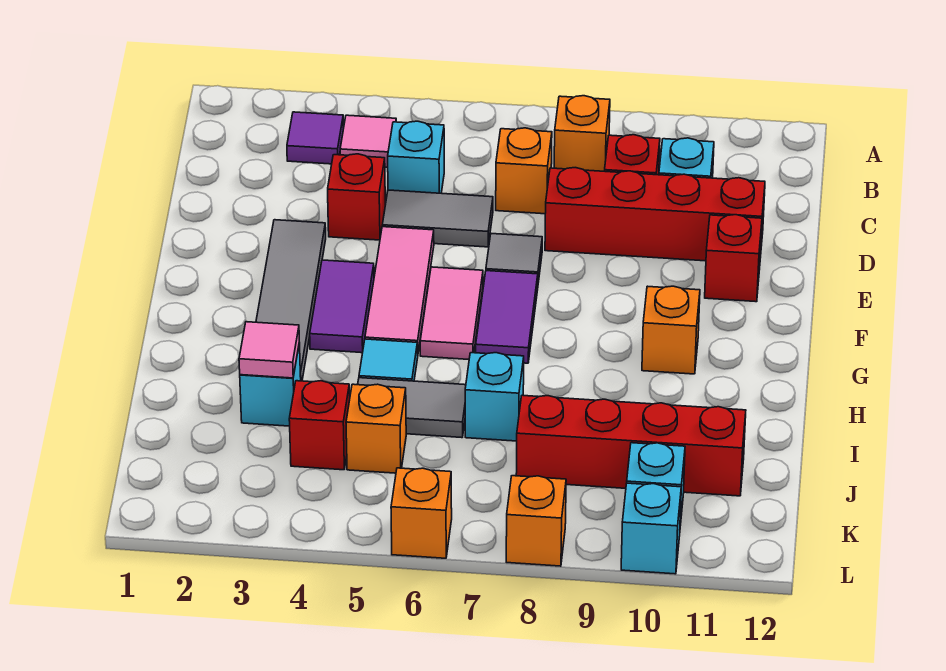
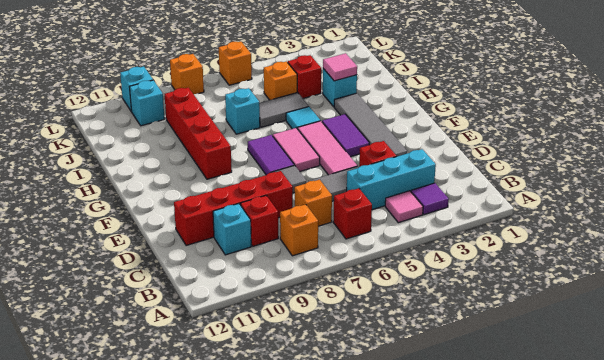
cyan 1x1 brick [388,121,444,193] -> cyan 1x3 brick [347,149,436,210]
red 1x1 brick [705,215,762,302] -> red 1x1 brick moved to [333,188,372,239]
orange 1x1 brick [642,286,700,374] -> none
red 1x4 brick [516,395,746,496] -> red 1x4 brick turned to [165,88,232,179]

